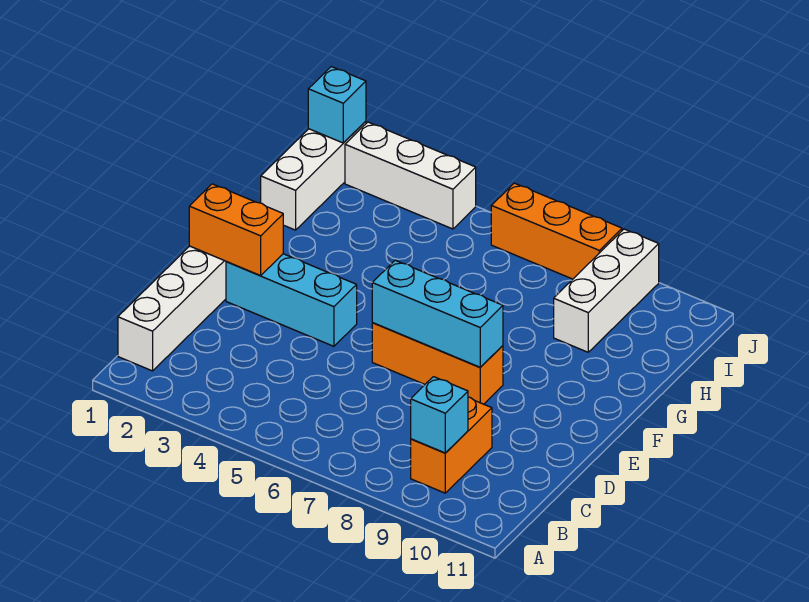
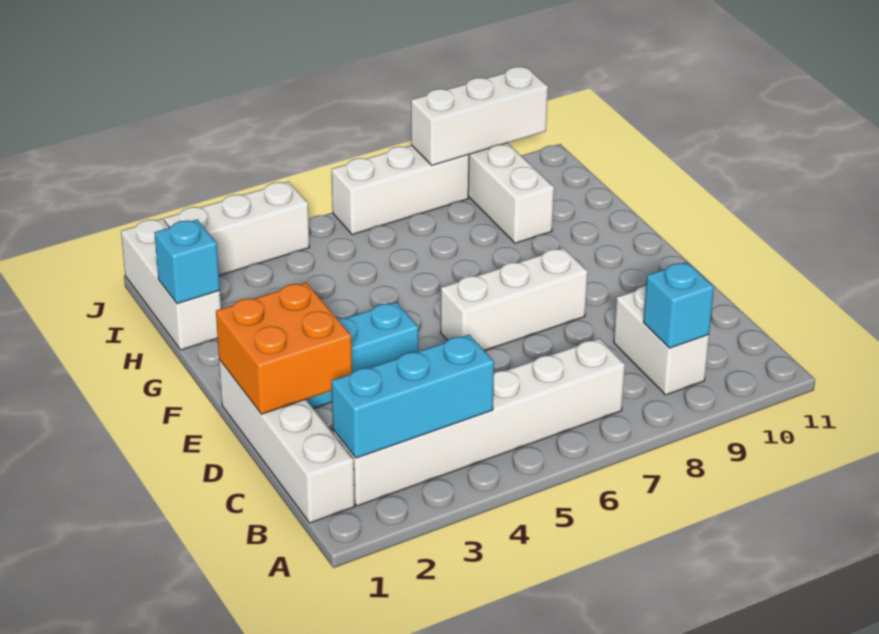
none -> white 1x6 brick [333,339,625,506]
orange 1x2 brick [411,397,492,493] -> white 1x2 brick [614,286,709,395]
orange 1x2 brick [189,184,283,276] -> orange 2x2 brick [216,282,352,414]
orange 1x3 brick [372,323,503,404] -> white 1x3 brick [441,248,588,351]
cyan 1x3 brick [372,260,503,367] -> cyan 1x3 brick moved to [332,335,494,458]
cyan 1x1 brick [308,67,366,143] -> cyan 1x1 brick moved to [154,220,220,304]
orange 1x3 brick [491,183,622,279] -> white 1x3 brick [332,145,469,235]
none -> white 1x3 brick [411,67,548,165]

